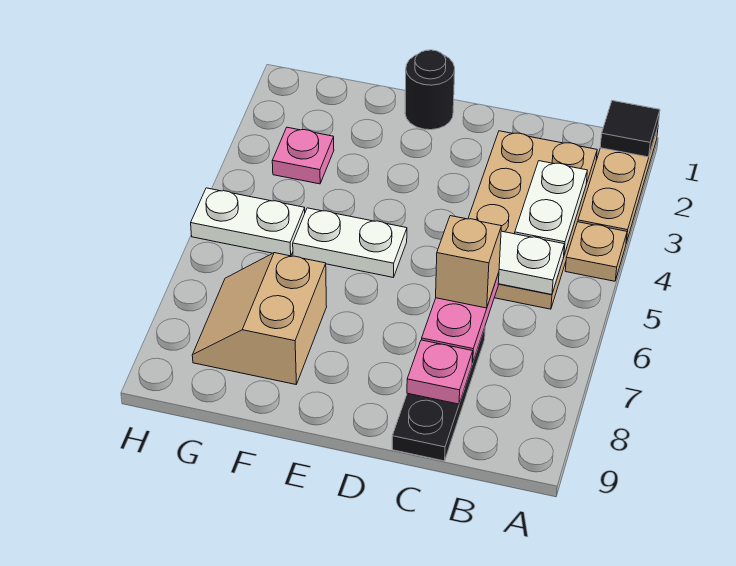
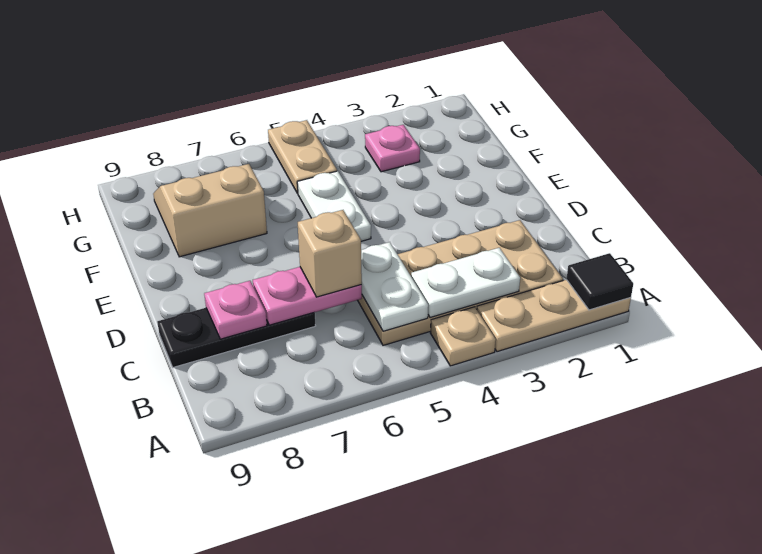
black 1x1 round brick [405,50,455,130] -> none
white 1x2 plate [191,188,305,256] -> tan 1x2 plate [268,120,337,194]

